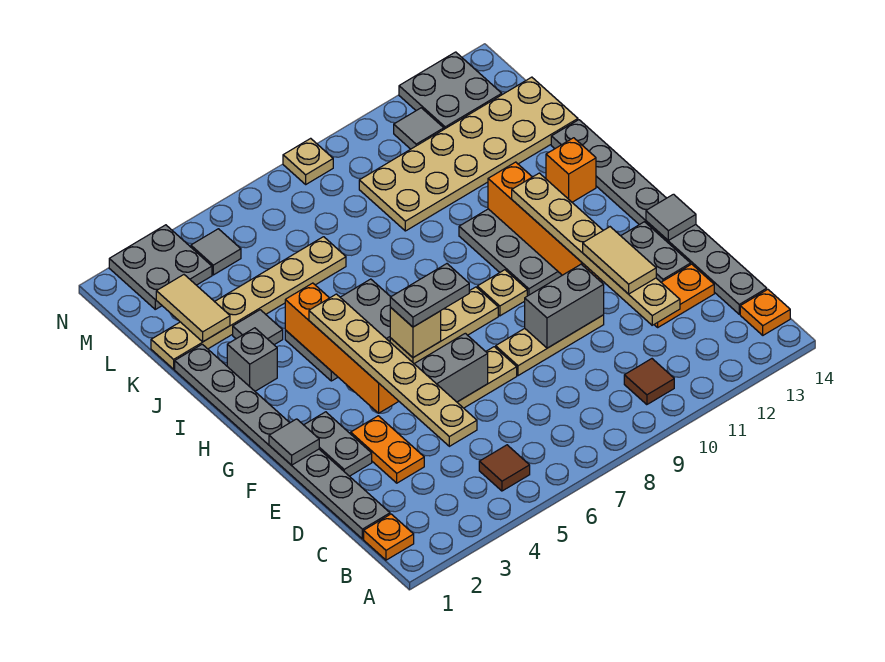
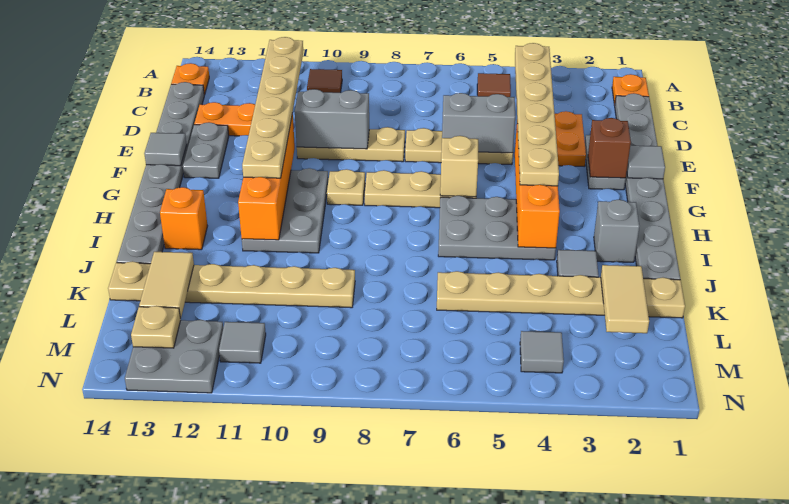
tan 1x2 tile [583,227,656,294] -> tan 1x2 tile moved to [139,252,194,319]
none -> brown 1x1 brick [588,118,631,178]
grey 1x2 plate [390,264,469,327] -> none
tan 2x6 plate [359,77,578,231] -> tan 1x6 plate [108,261,355,308]
grey 2x2 plate [109,225,212,309] -> none
tan 1x1 plate [283,138,333,184] -> tan 1x1 plate moved to [131,306,181,348]

